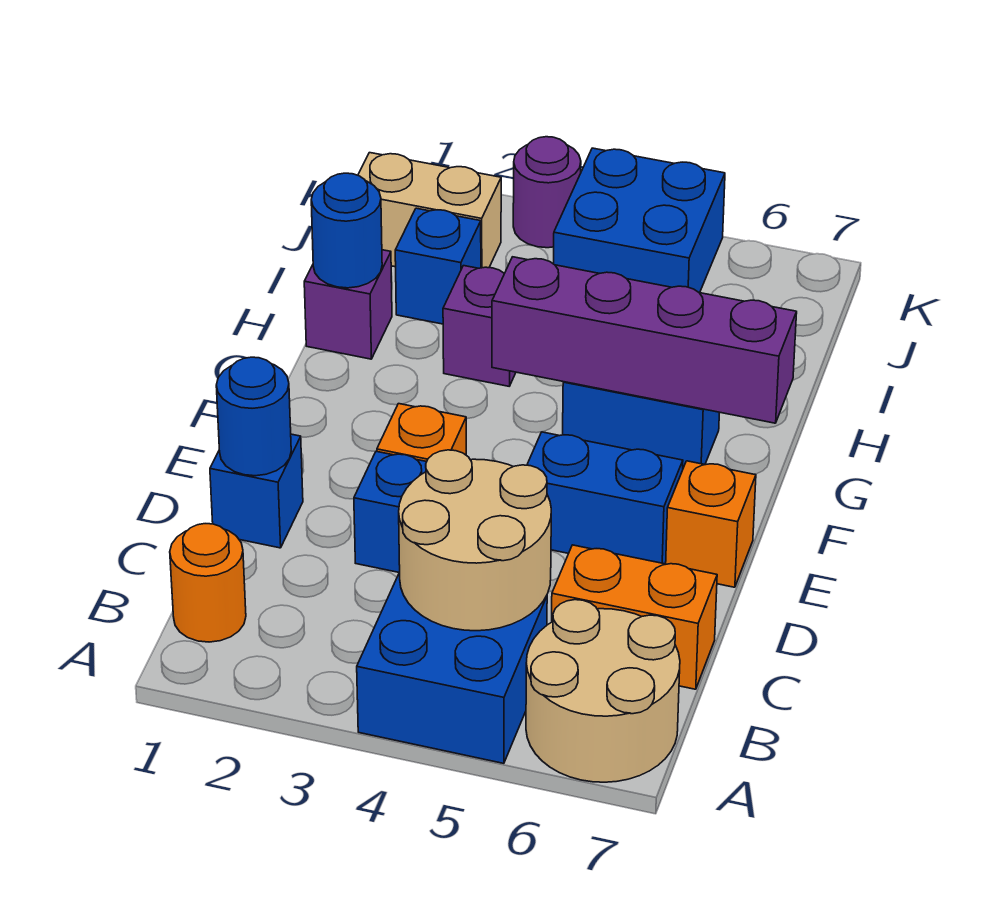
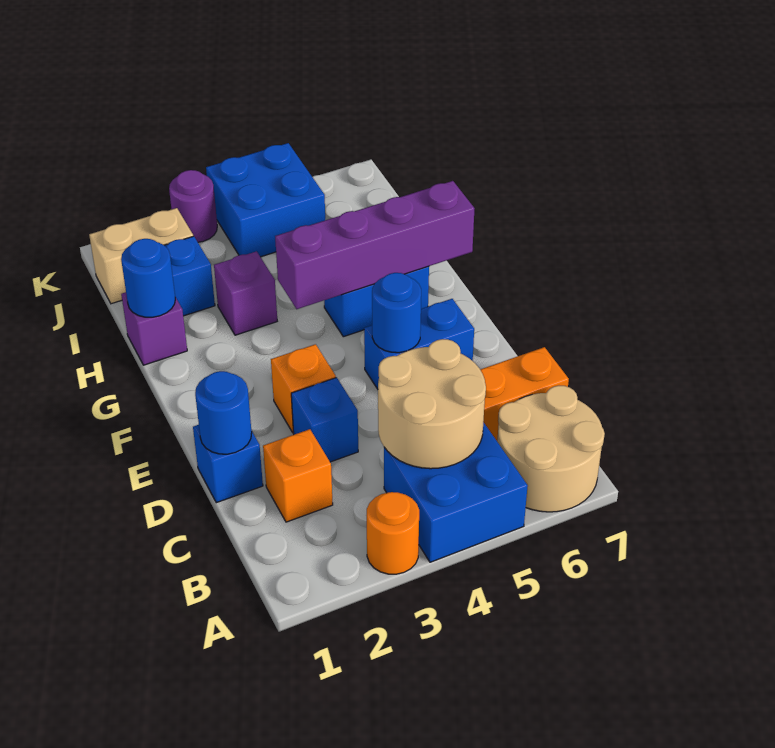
orange 1x1 round brick [170,524,246,642] -> orange 1x1 round brick moved to [366,492,419,574]
none -> blue 1x1 round brick [372,273,421,353]
orange 1x1 brick [666,461,756,587] -> orange 1x1 brick moved to [263,429,333,522]

